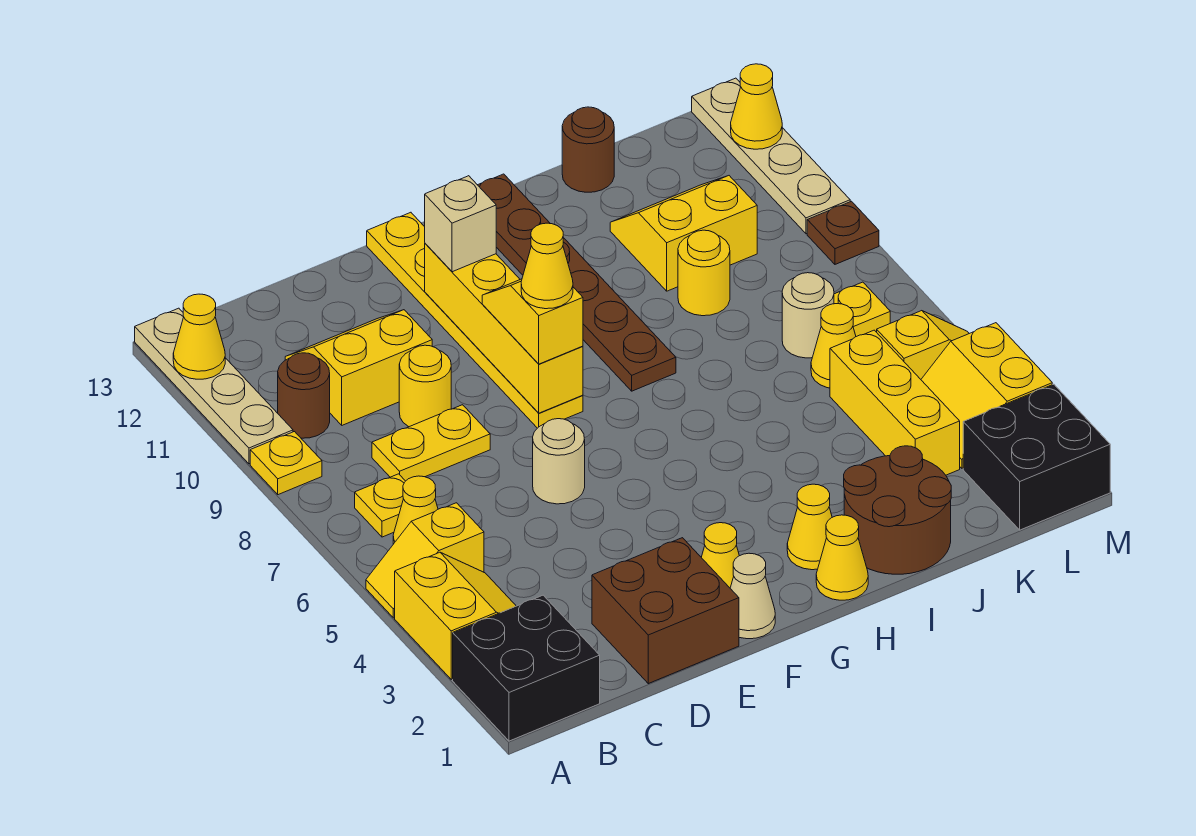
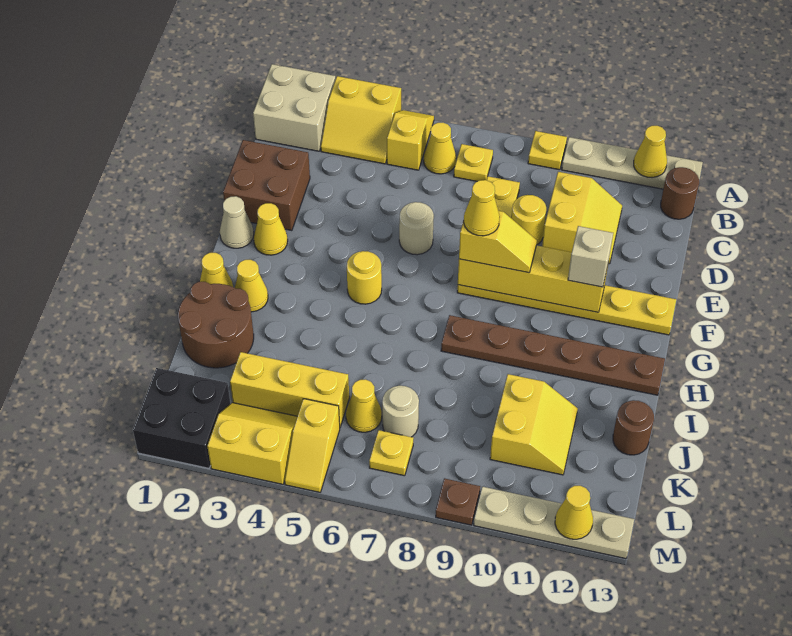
black 2x2 brick [453,595,600,741] -> tan 2x2 brick [253,64,335,151]
brown 1x1 round brick [278,353,330,438] -> brown 1x1 round brick moved to [661,167,699,219]
yellow 1x1 round brick [678,230,730,316] -> yellow 1x1 round brick moved to [347,251,382,304]

